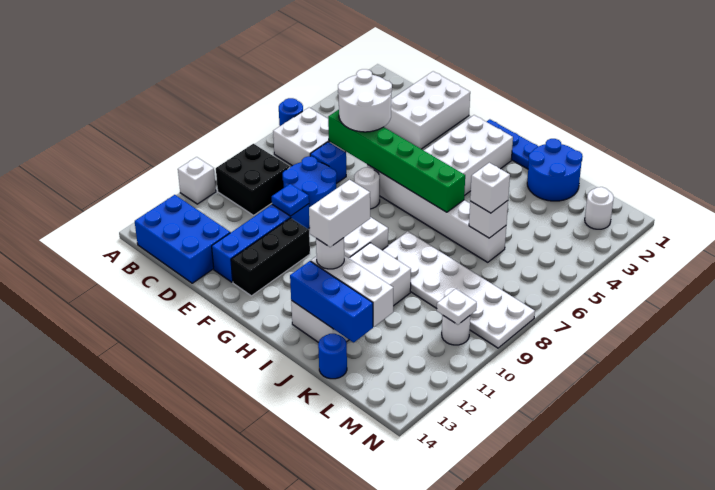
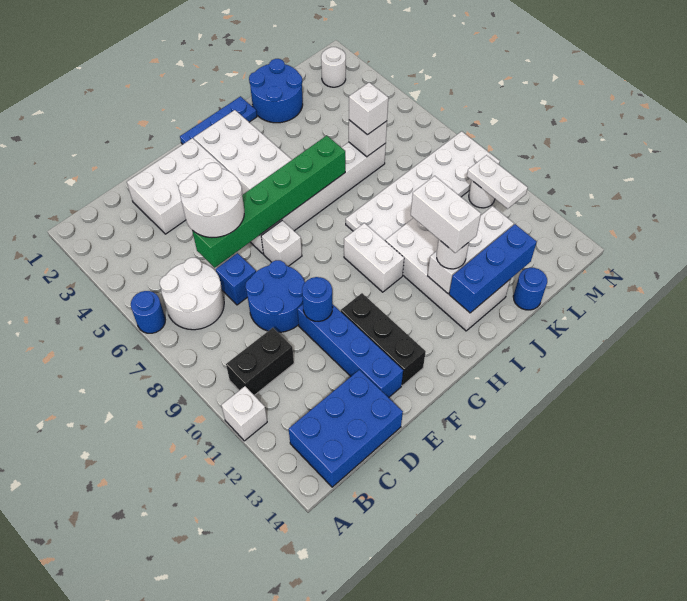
white 2x2 brick [273,108,346,166] -> white 2x2 round brick [160,258,224,330]
black 2x2 brick [216,144,290,215] -> black 1x2 brick [226,328,294,395]
white 2x3 brick [384,71,470,149] -> white 2x3 brick turned to [127,138,226,234]
blue 1x1 plate [272,184,309,216] -> blue 1x1 round brick [302,277,333,321]
white 1x1 round brick [354,167,380,209] -> white 1x1 brick [261,220,302,266]
white 1x1 plate [437,289,477,325] -> white 1x2 plate [467,155,528,209]

